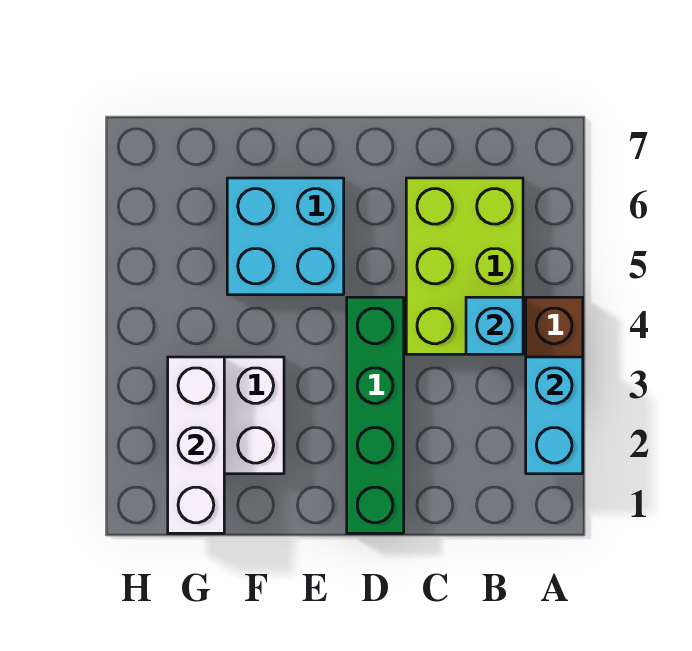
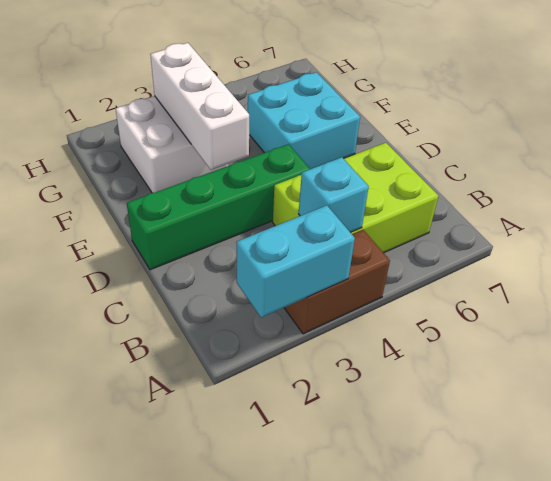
white 1x3 brick [168,357,224,533] -> white 1x3 brick turned to [150,43,249,170]

